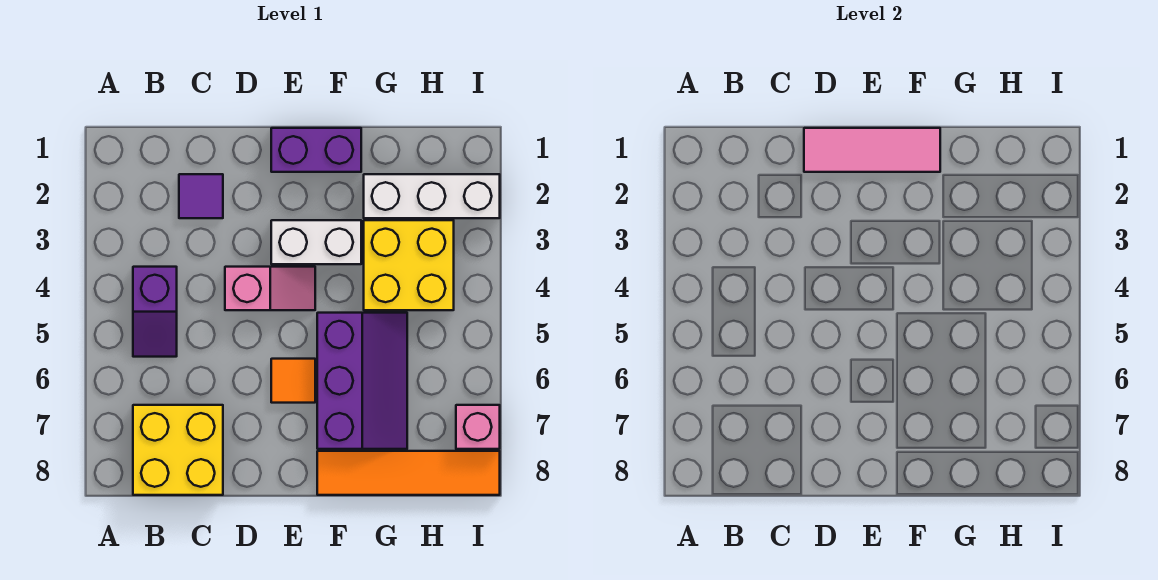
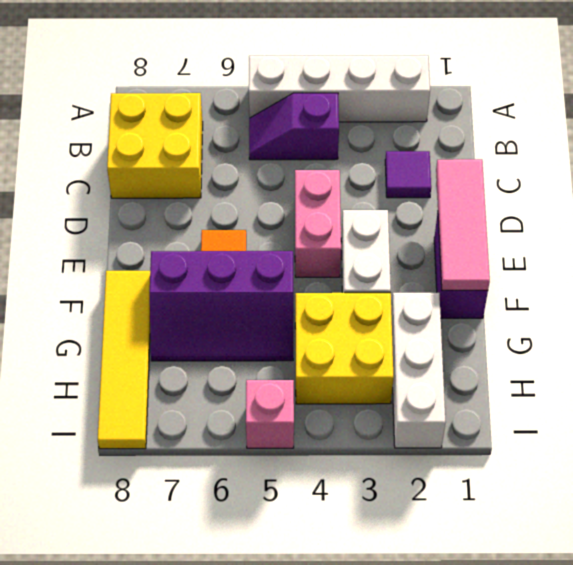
none -> white 1x4 brick [249,55,430,122]
pink 1x2 slope [225,267,315,310] -> pink 1x2 brick [295,170,341,277]
orange 1x4 tile [317,451,500,495] -> yellow 1x4 tile [98,271,150,449]
pink 1x1 brick [456,405,500,449] -> pink 1x1 brick moved to [246,380,294,448]

